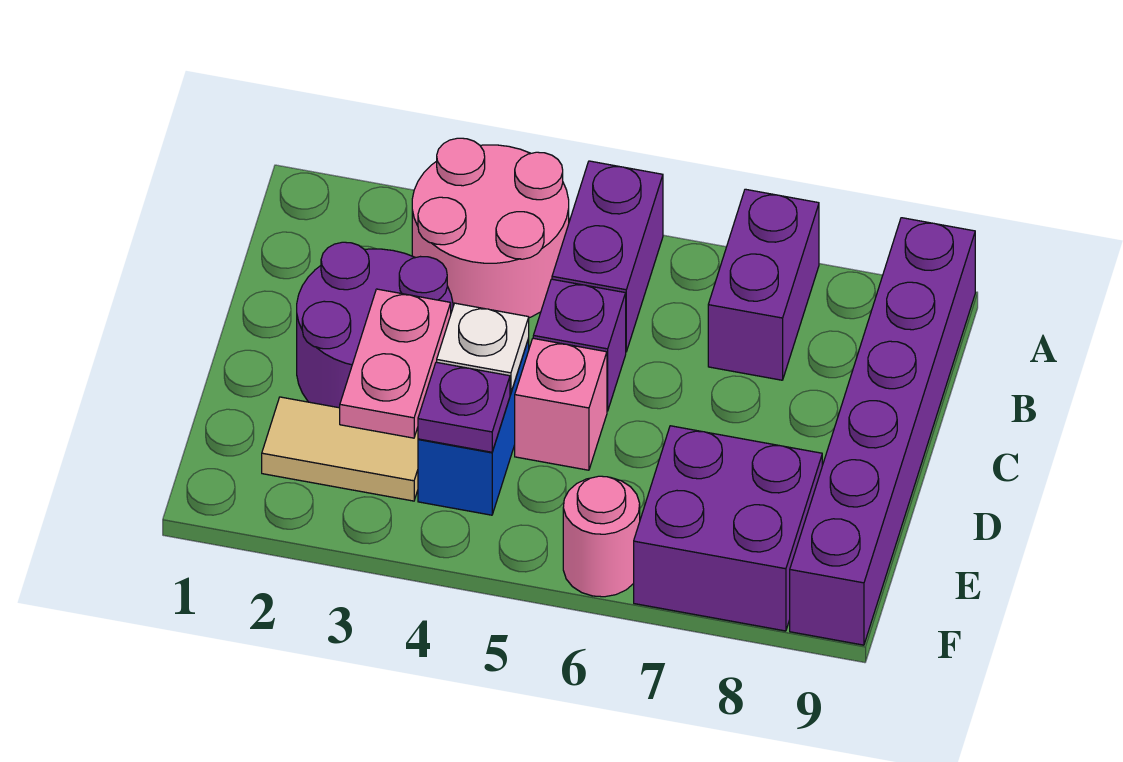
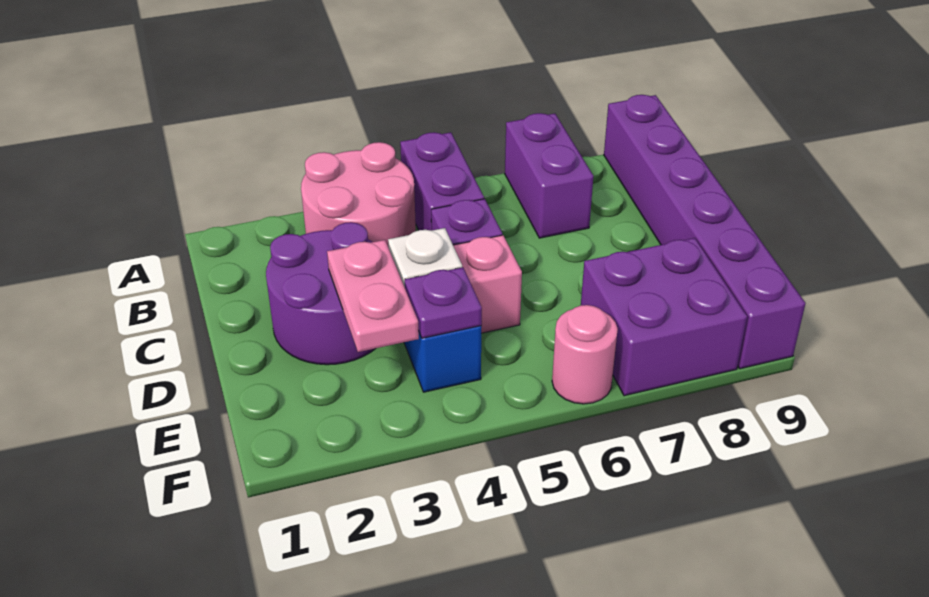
tan 1x2 tile [262,397,418,501] -> none

